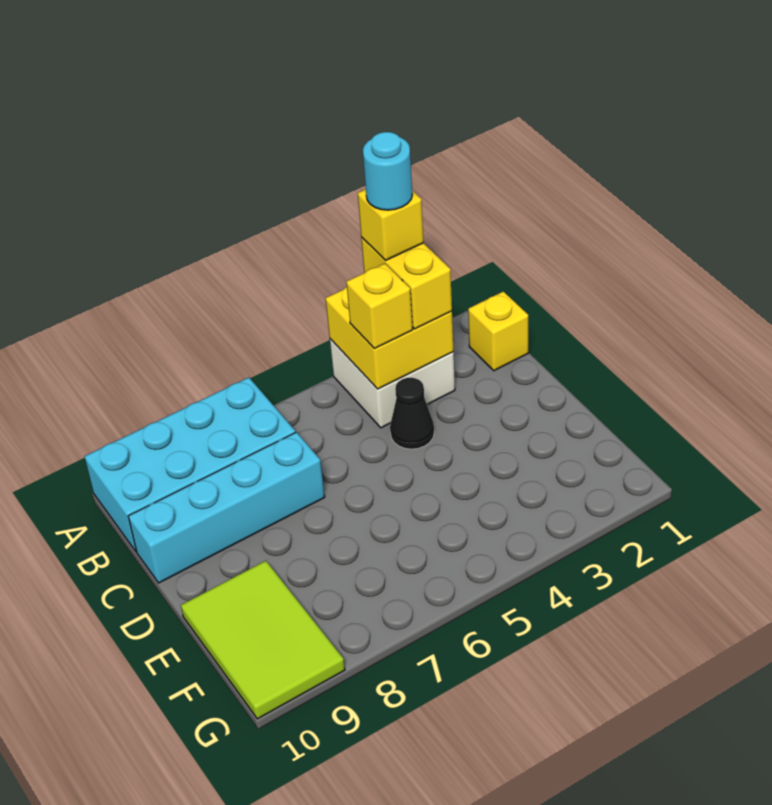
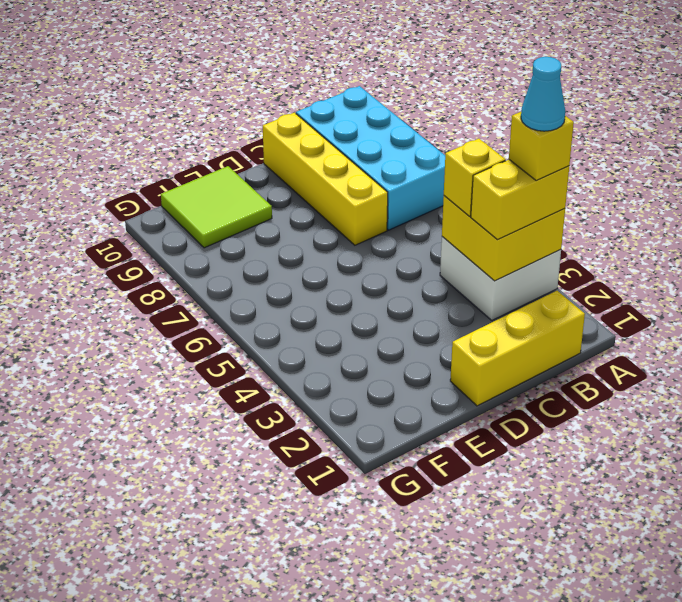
cyan 1x1 round brick [363,132,412,210] -> cyan 1x1 cone [521,57,565,131]
yellow 1x1 brick [468,291,528,371] -> yellow 1x3 brick [450,291,585,406]
black 1x1 cone [390,378,434,449] -> none
cyan 1x4 brick [128,432,325,583] -> yellow 1x4 brick [263,113,388,245]
lime 2x3 tile [181,561,345,719] -> lime 2x2 tile [161,166,272,248]

